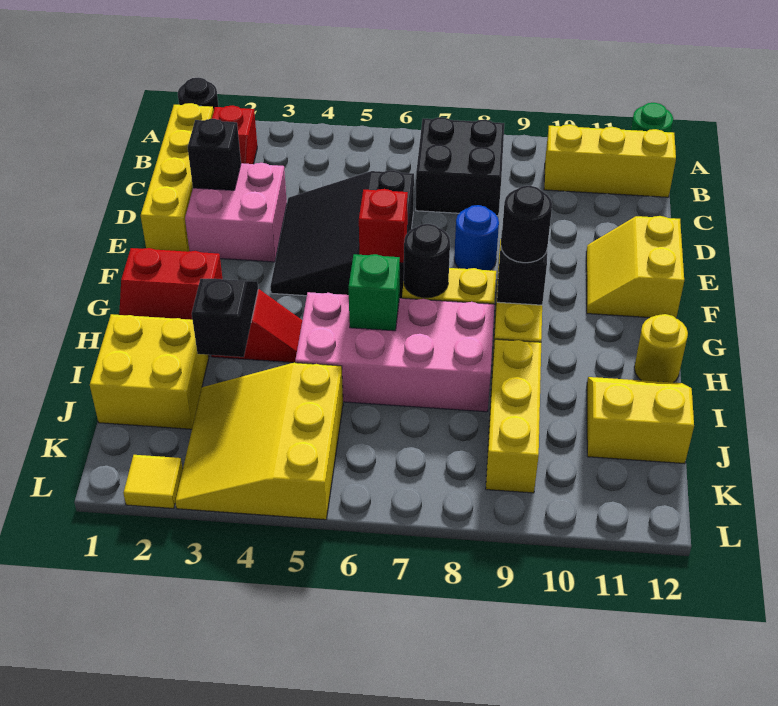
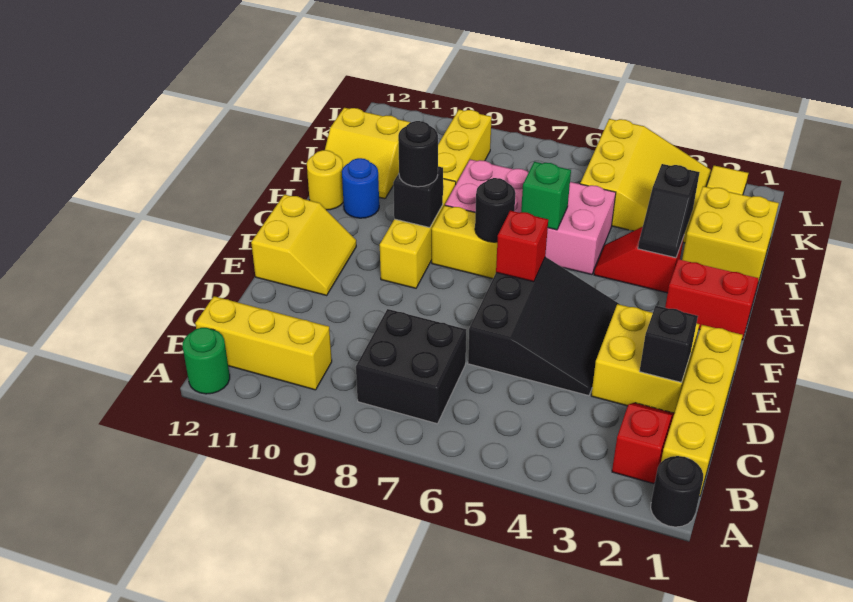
pink 2x2 brick [185,163,287,262] -> yellow 2x2 brick [591,304,700,413]
blue 1x1 round brick [454,205,499,270] -> blue 1x1 round brick moved to [342,158,379,218]

